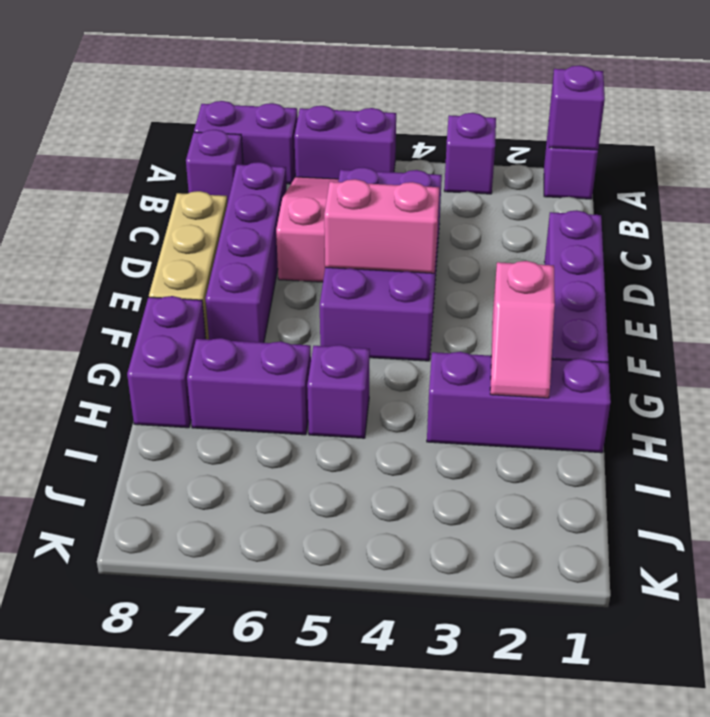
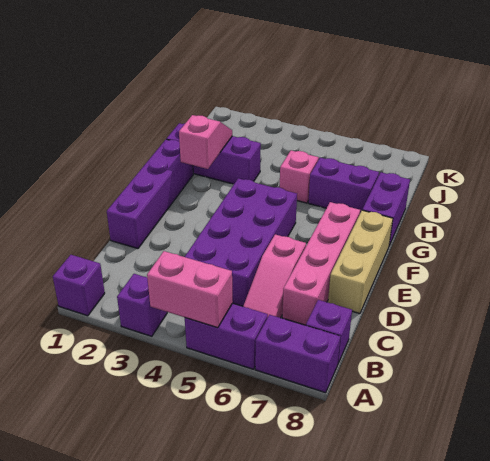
purple 1x1 brick [549,65,605,150] -> none
purple 1x4 brick [205,162,287,343] -> pink 1x4 brick [282,202,360,325]
pink 1x2 brick [324,179,439,273] -> pink 1x2 brick moved to [147,251,233,328]
purple 1x1 brick [307,345,370,438] -> pink 1x1 brick [280,150,319,203]

